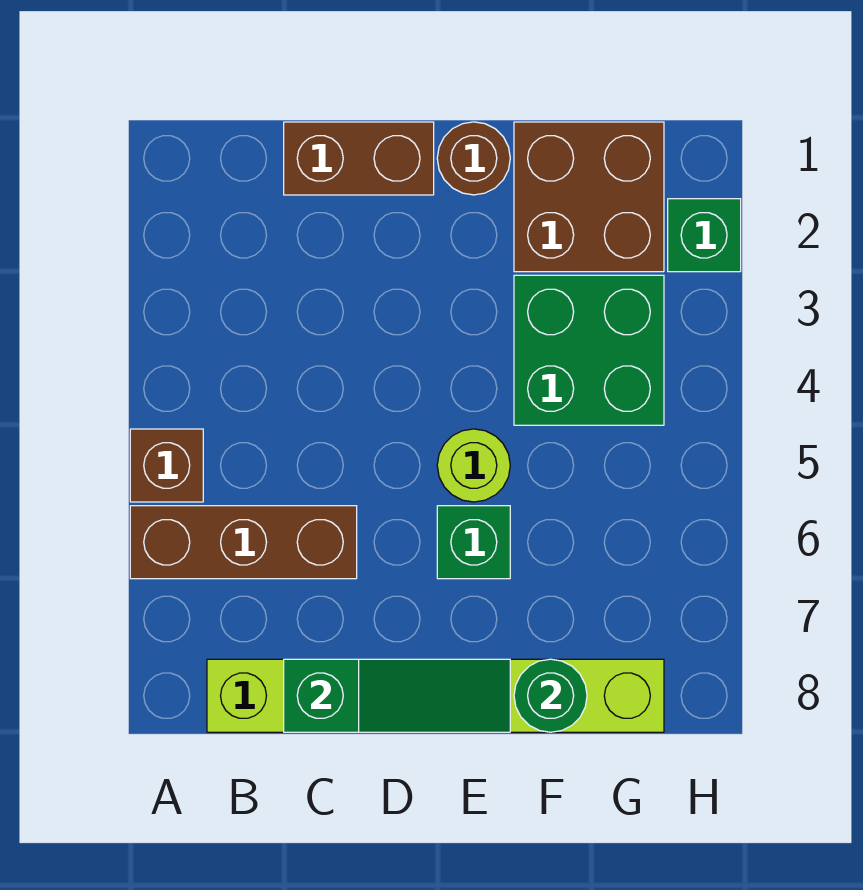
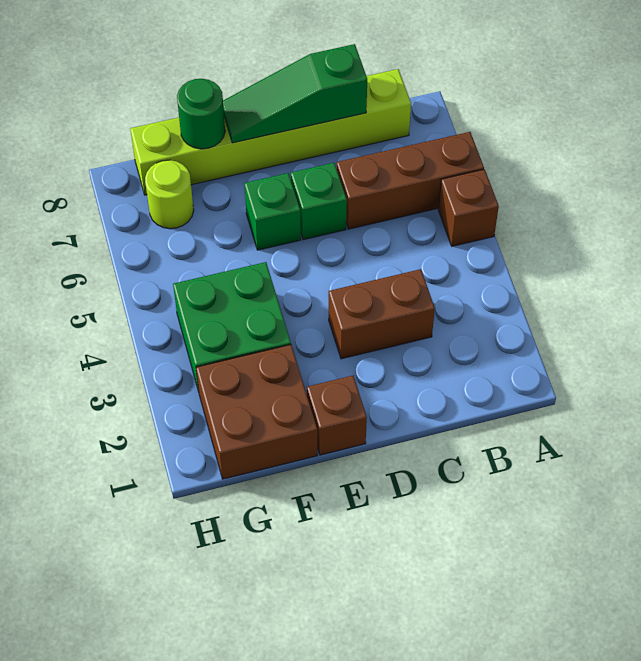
brown 1x2 brick [284,122,434,195] -> brown 1x2 brick moved to [329,269,435,359]
brown 1x1 round brick [437,122,510,195] -> brown 1x1 brick [307,376,367,455]
lime 1x1 round brick [437,429,510,502] -> lime 1x1 round brick moved to [145,160,194,229]
green 1x1 brick [668,199,741,272] -> green 1x1 brick moved to [291,163,347,240]

